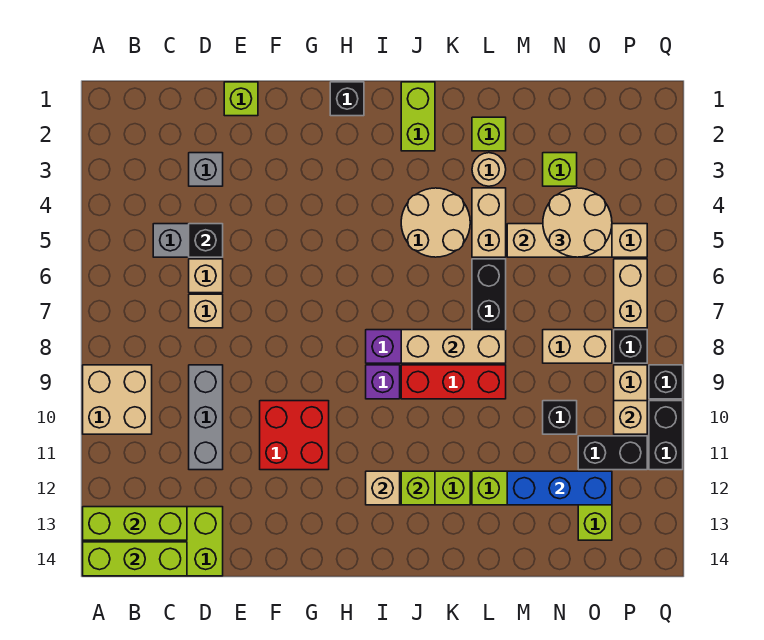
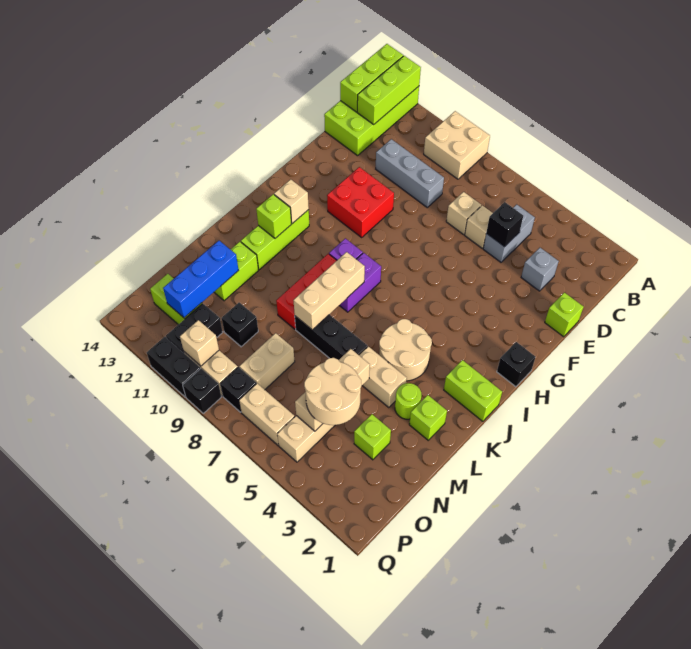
tan 1x1 round brick [472,153,506,186] -> lime 1x1 round brick [395,383,421,419]

